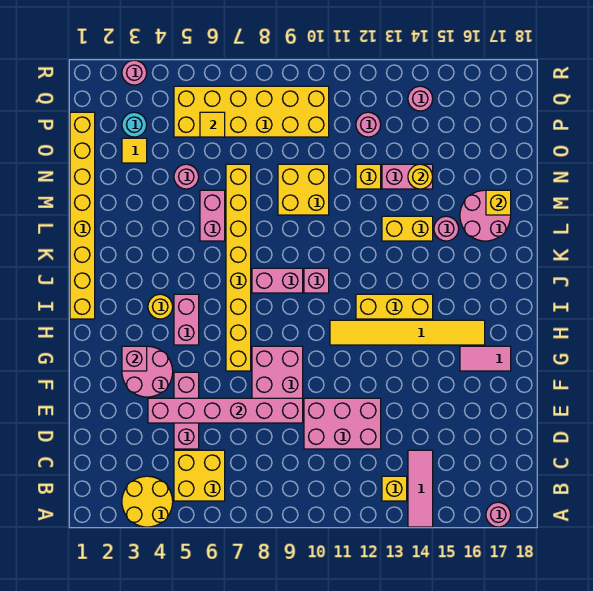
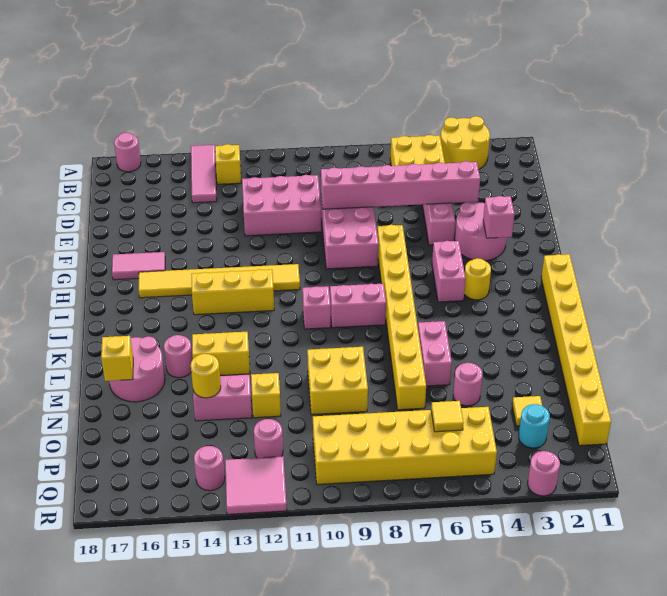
none -> pink 2x2 tile [225,456,287,514]

